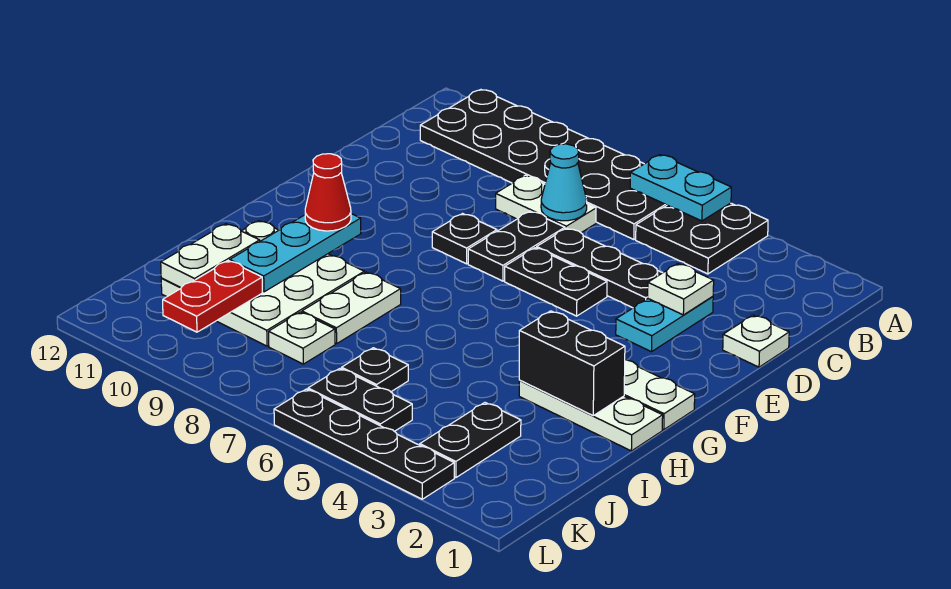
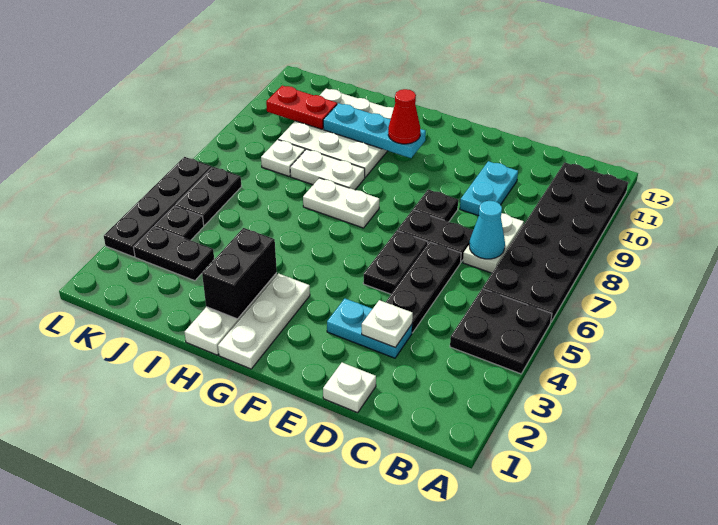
cyan 1x2 plate [630,155,731,221] -> cyan 1x2 plate moved to [460,161,518,216]
white 1x2 plate [161,224,260,288] -> white 1x2 plate moved to [303,178,379,228]
black 1x1 plate [342,348,408,392] -> black 1x1 plate moved to [155,206,204,240]

